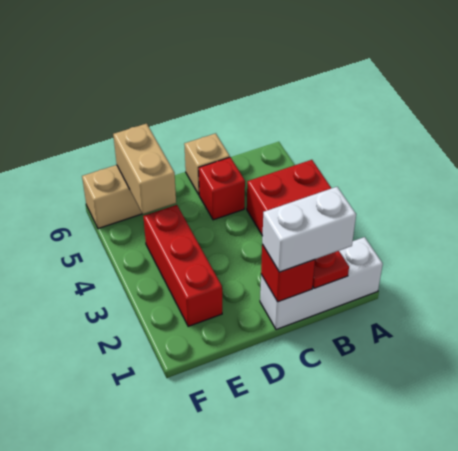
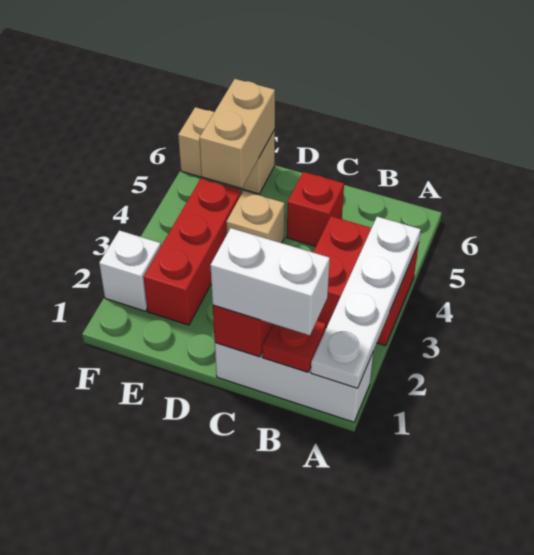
none -> white 1x4 plate [311,217,421,388]
tan 1x1 brick [184,133,230,194] -> tan 1x1 brick moved to [226,191,285,243]
none -> white 1x1 brick [99,230,161,311]

